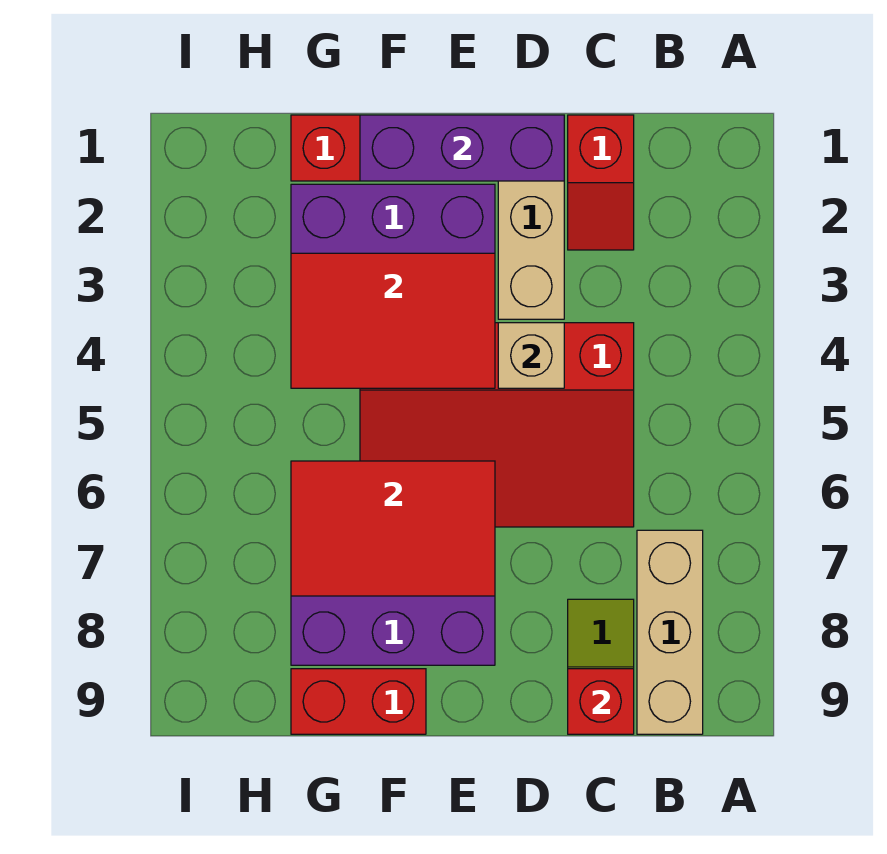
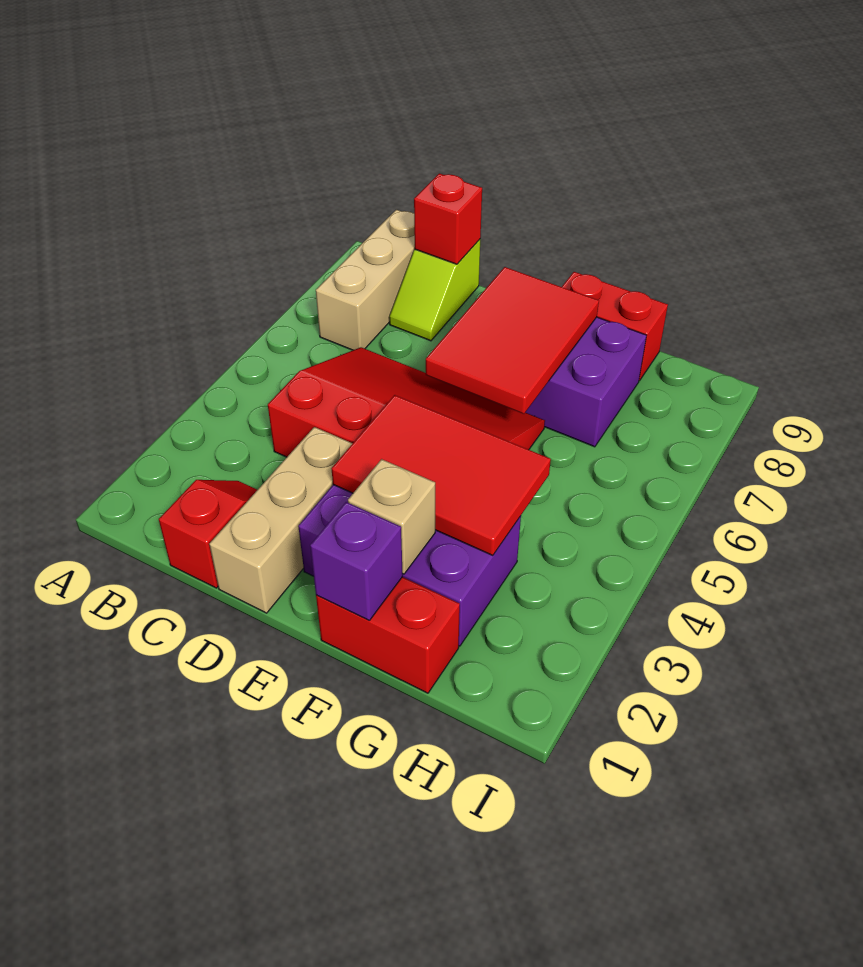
purple 1x3 brick [360,115,564,181] -> purple 1x1 brick [310,502,403,620]
tan 1x1 brick [498,323,564,388] -> tan 1x1 brick moved to [348,459,435,574]
red 2x3 tile [291,461,495,596] -> red 2x3 tile turned to [426,267,599,414]

